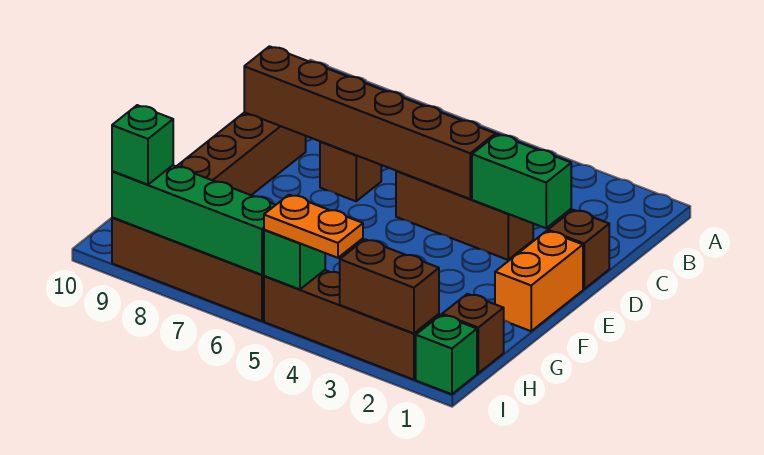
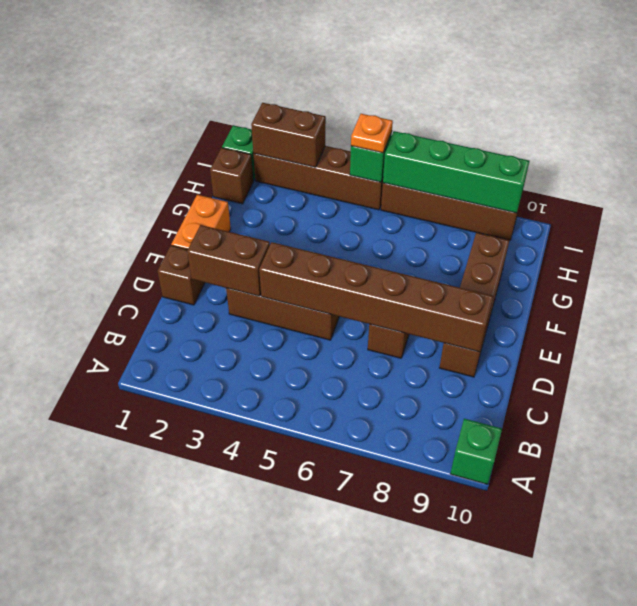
green 1x2 brick [472,134,571,228] -> brown 1x2 brick [187,225,270,296]
orange 1x2 plate [264,195,363,258] -> orange 1x1 plate [351,114,393,153]
green 1x1 brick [112,105,173,185] -> green 1x1 brick moved to [451,419,502,484]

